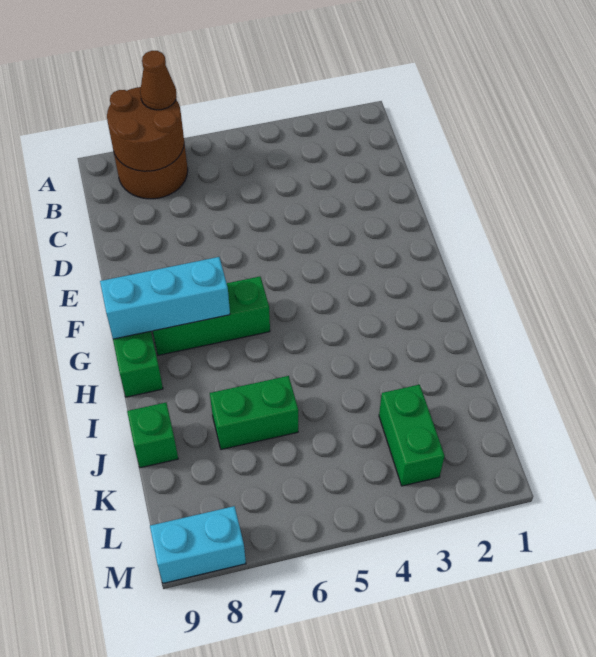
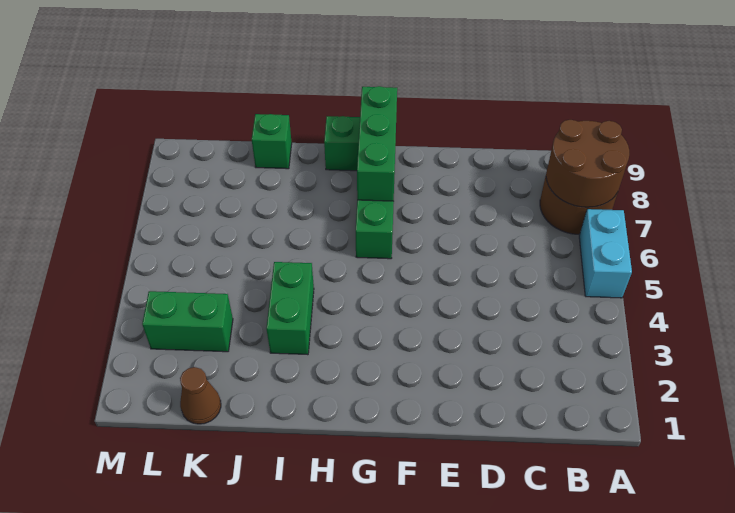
brown 1x1 cone [140,51,177,110] -> brown 1x1 cone moved to [180,367,221,424]
cyan 1x3 brick [100,257,230,339] -> green 1x3 brick [357,86,397,201]
green 1x2 brick [210,376,298,450] -> green 1x2 brick moved to [266,262,314,355]
cyan 1x2 brick [150,506,246,583] -> cyan 1x2 brick moved to [579,209,632,298]

